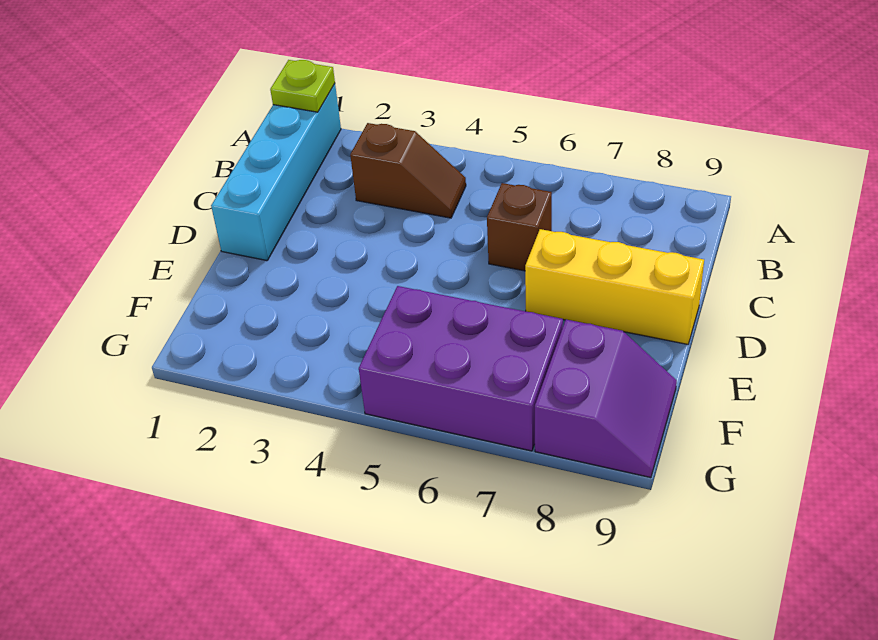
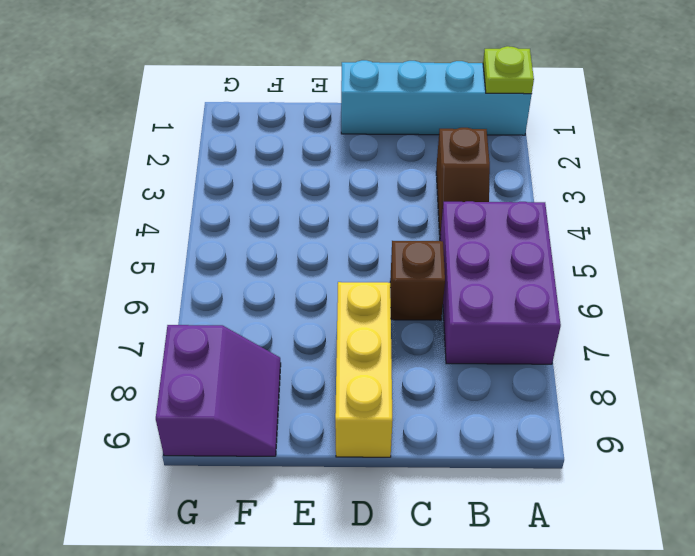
purple 2x3 brick [359,286,563,451] -> purple 2x3 brick moved to [440,201,561,364]
purple 2x2 slope [535,320,677,478] -> purple 2x2 slope turned to [156,325,281,456]

